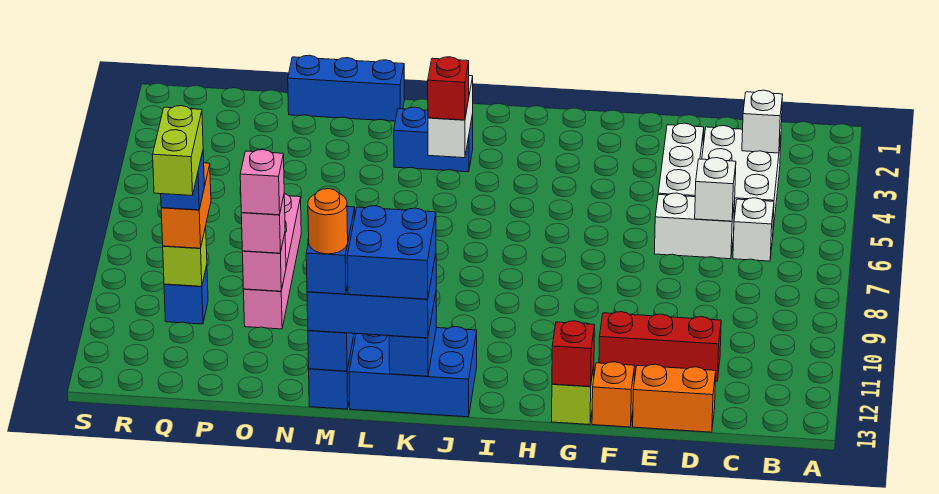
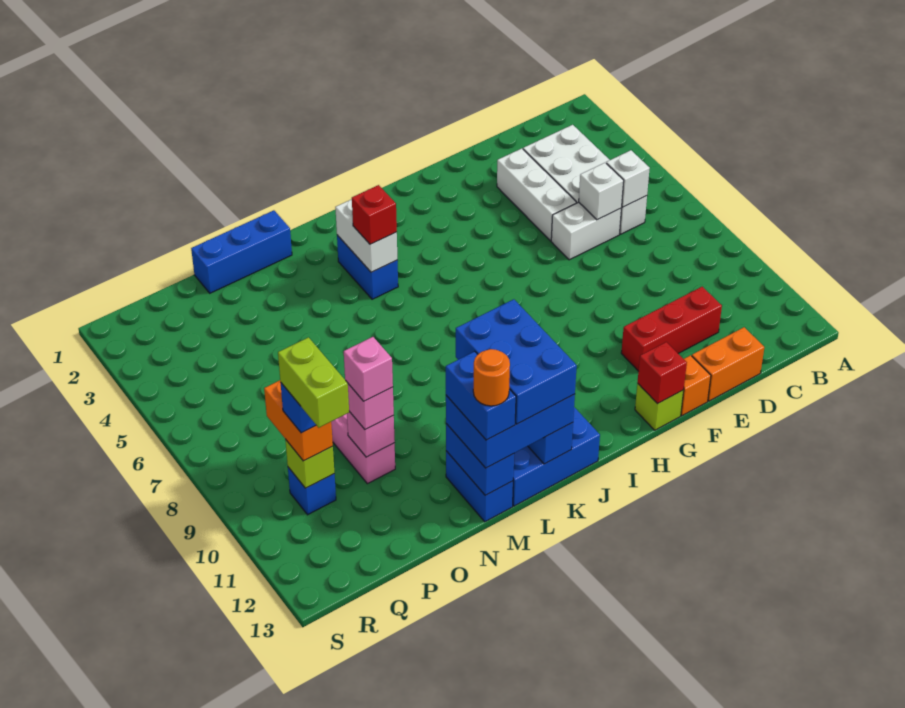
white 1x1 brick [742,90,783,153] -> white 1x1 brick moved to [606,150,650,207]
blue 1x2 brick [394,107,473,172] -> blue 1x2 brick turned to [337,235,398,299]
blue 2x2 brick [347,206,436,299] -> blue 2x3 brick [456,299,577,424]

